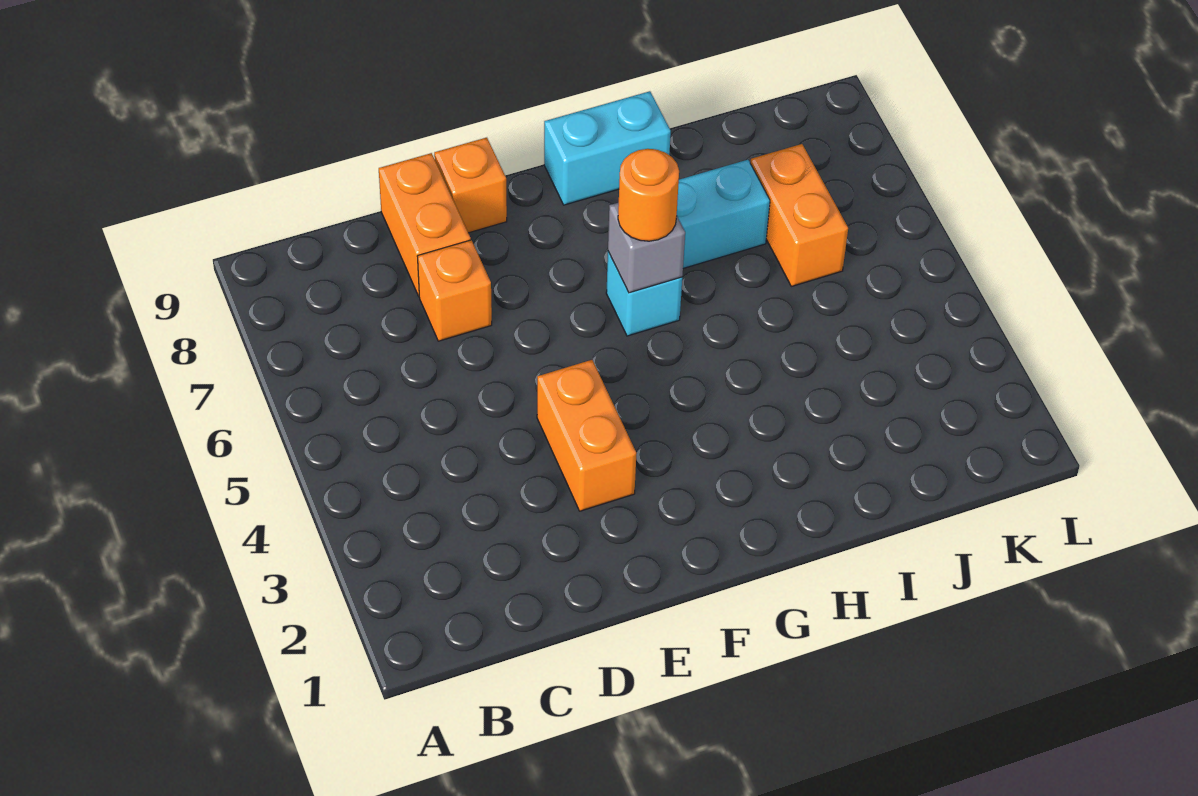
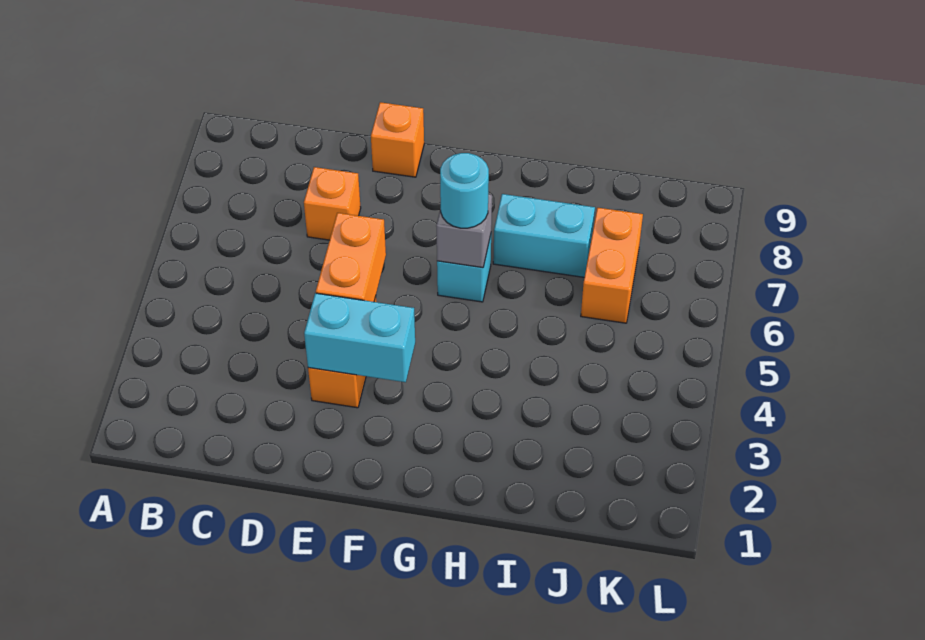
orange 1x2 brick [379,153,471,296] -> orange 1x2 brick moved to [316,213,386,302]
orange 1x1 round brick [618,149,679,241] -> cyan 1x1 round brick [440,153,489,228]
cyan 1x2 brick [544,91,671,205] -> cyan 1x2 brick moved to [304,293,415,382]

